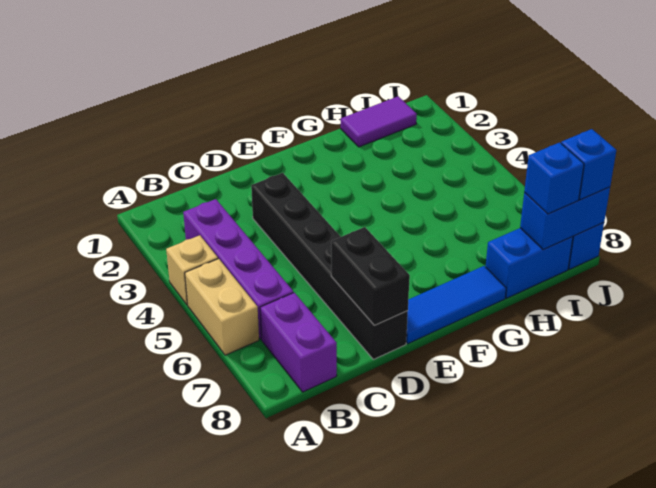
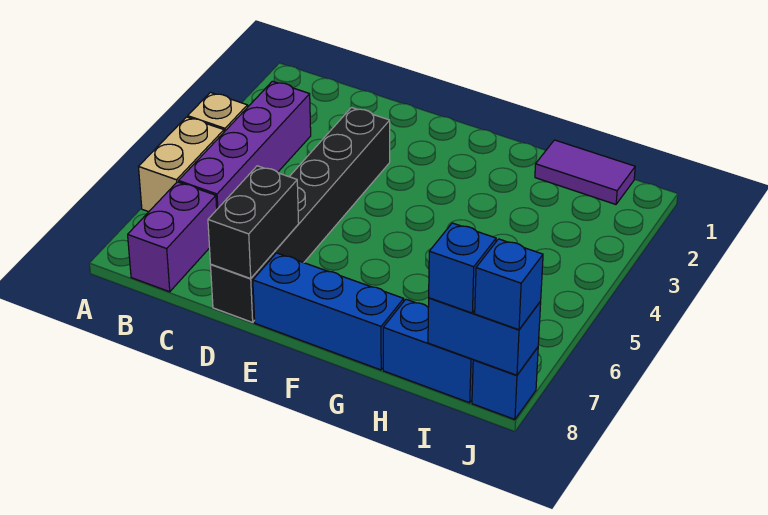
blue 1x3 tile [406,266,506,344] -> blue 1x3 brick [253,253,404,370]

